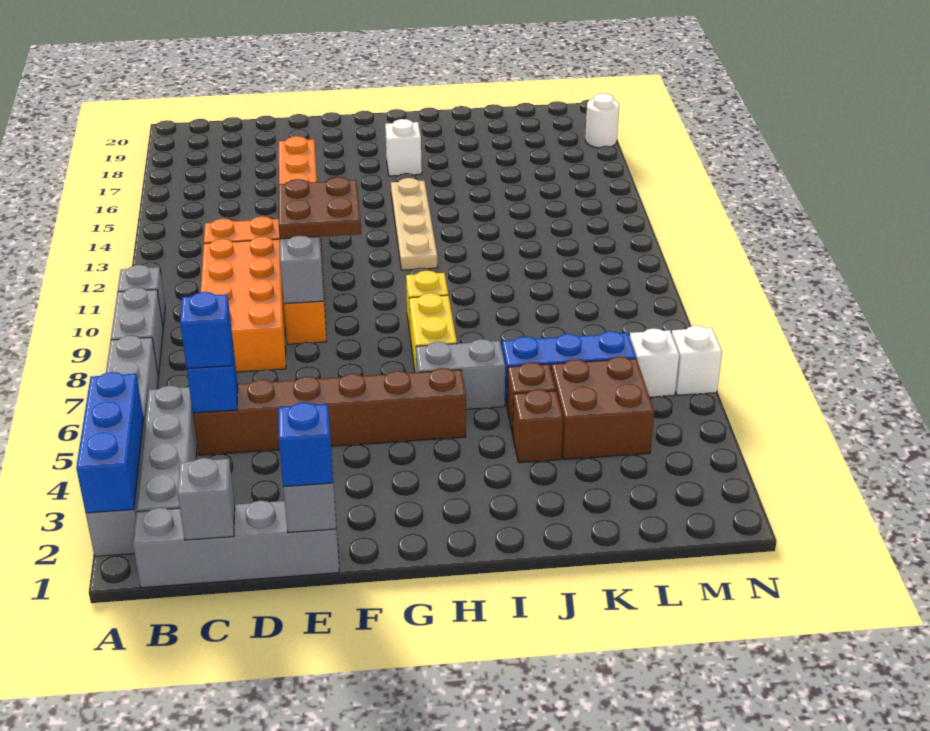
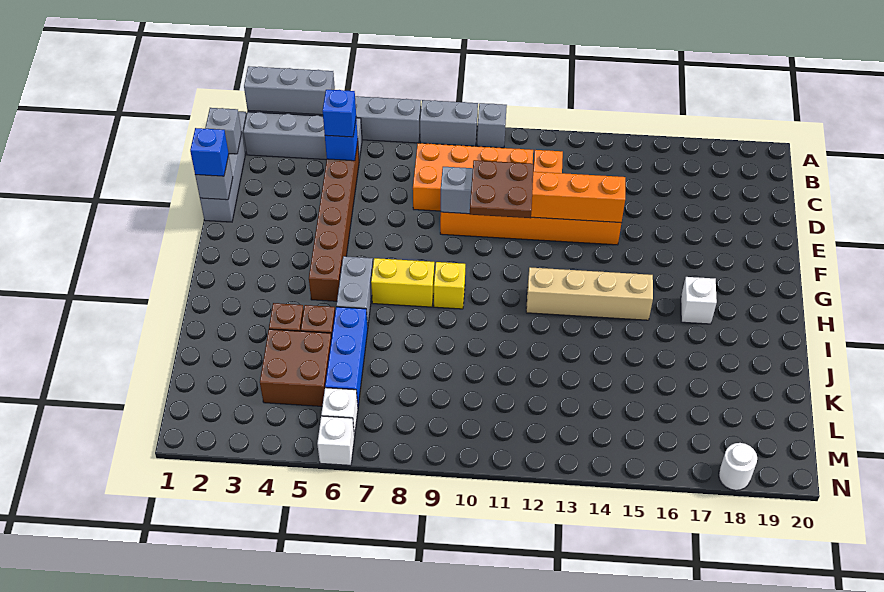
blue 1x3 brick [76,372,144,513] -> grey 1x3 brick [244,66,335,115]
tan 1x4 plate [391,178,438,270] -> tan 1x4 brick [526,267,653,320]

